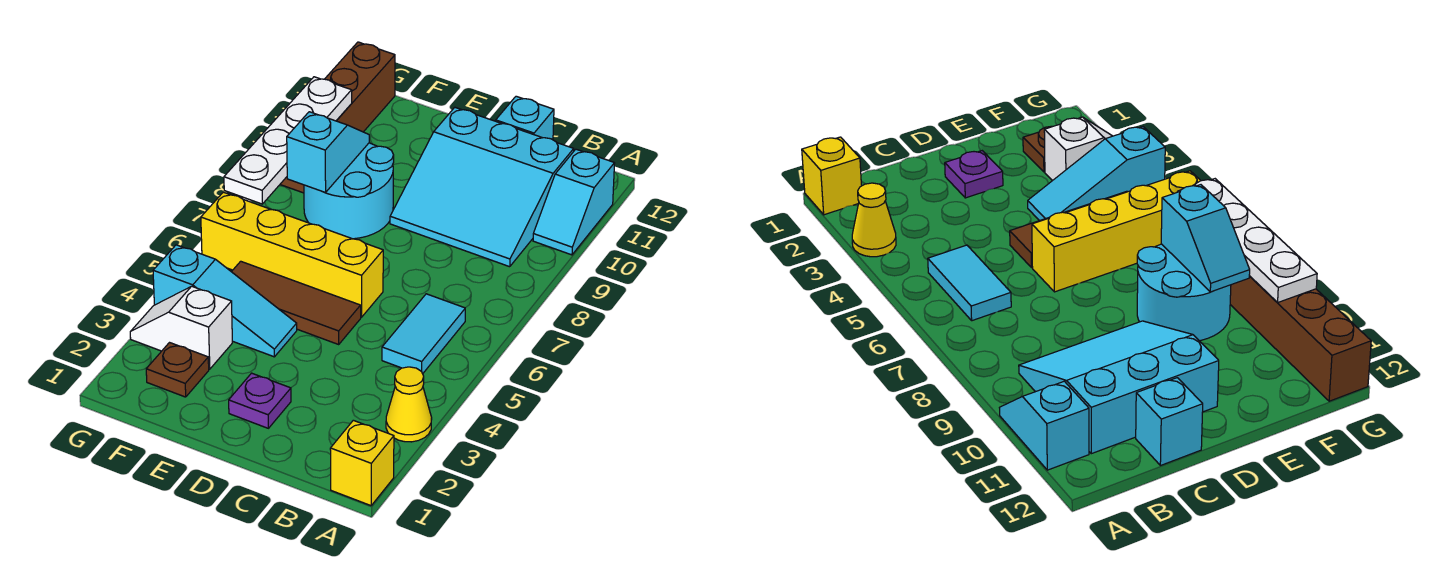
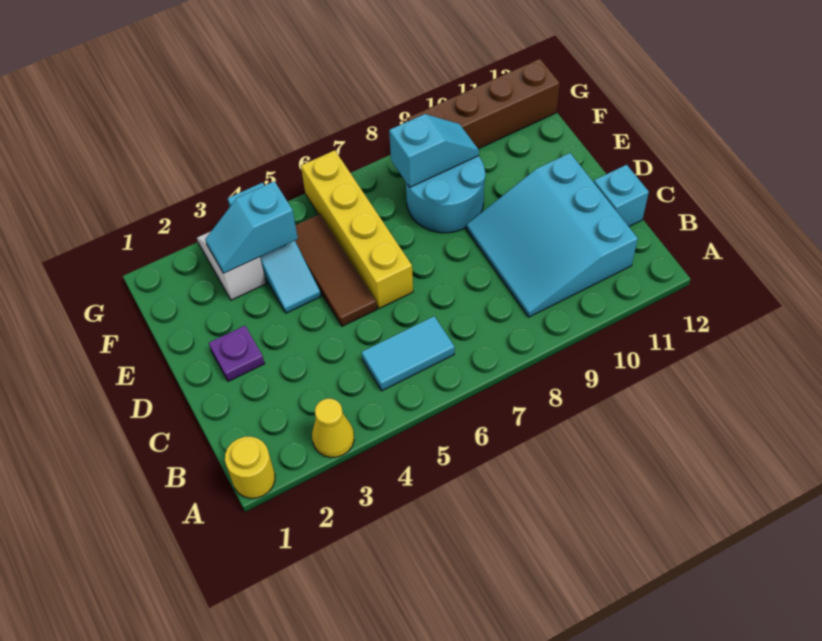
yellow 1x1 brick [330,420,394,506] -> yellow 1x1 round brick [225,437,275,498]
cyan 1x2 slope [533,149,615,255] -> cyan 1x2 slope moved to [205,181,298,273]
brown 1x1 plate [146,343,209,397] -> none
white 1x4 plate [224,77,352,204] -> none

